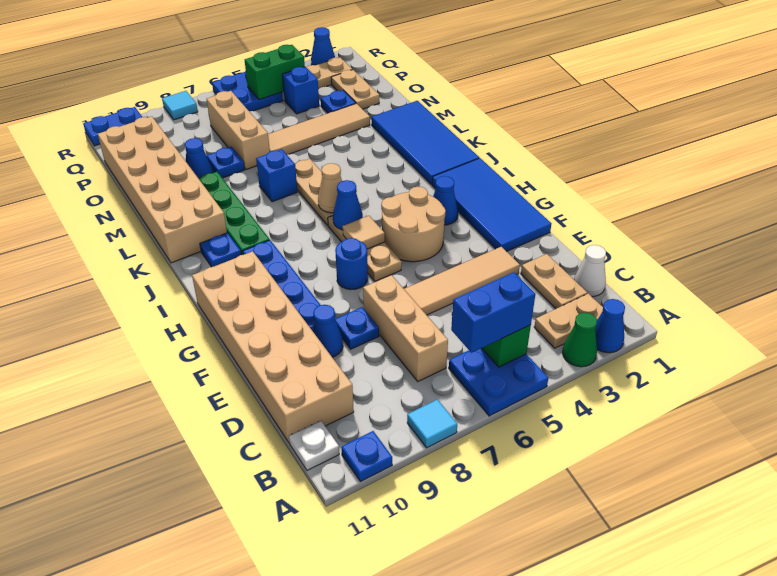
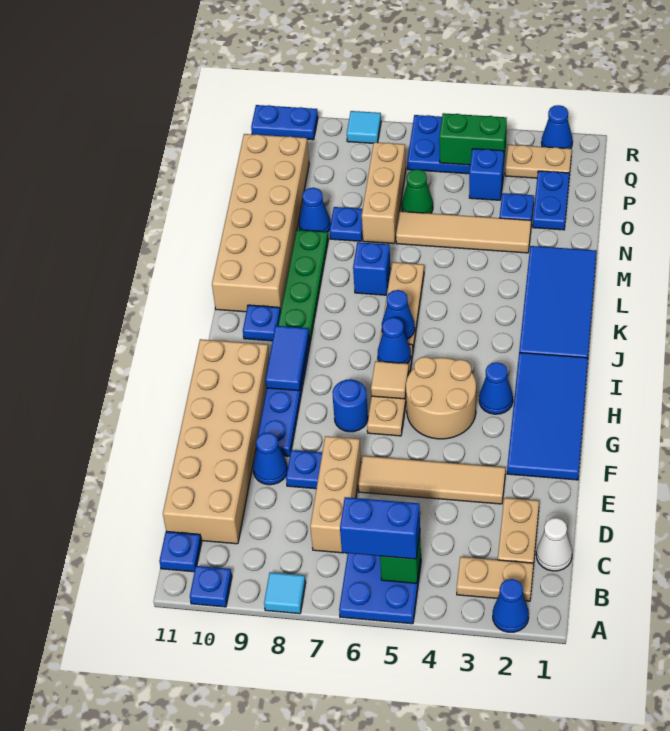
green 1x1 cone [562,312,597,367] -> green 1x1 cone moved to [402,169,433,213]
white 1x1 plate [289,421,339,470] -> blue 1x1 plate [159,531,201,572]
none -> blue 1x2 tile [265,326,309,391]
tan 1x1 cone [318,163,342,213] -> blue 1x1 cone [382,290,415,339]
tan 1x2 plate [331,70,379,109] -> blue 1x2 plate [533,171,569,230]

